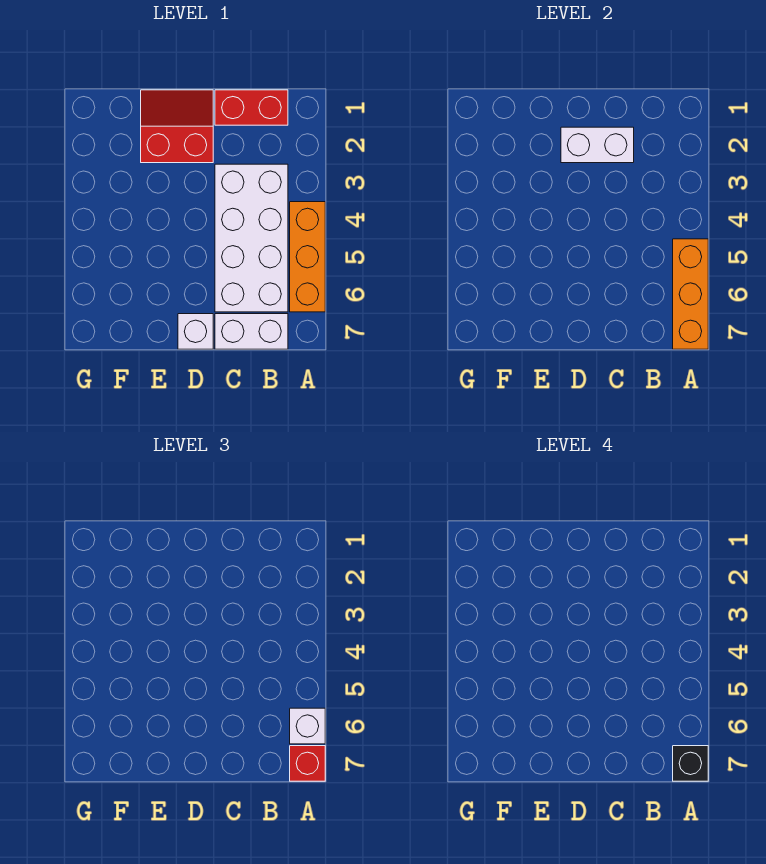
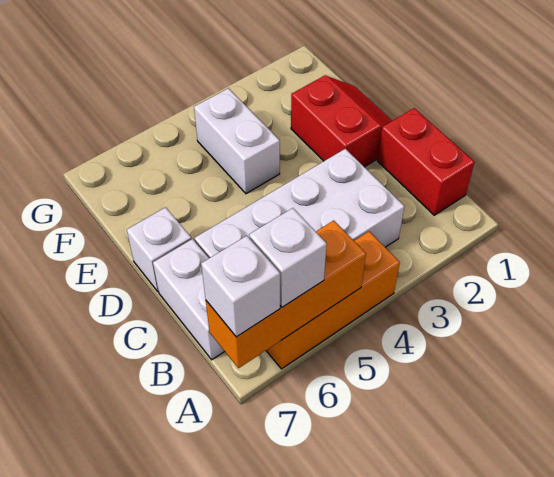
red 1x1 brick [290,746,325,781] -> white 1x1 brick [201,236,280,337]
black 1x1 brick [673,746,708,781] -> none
white 1x2 brick [561,127,634,163] -> white 1x2 brick moved to [194,88,280,194]

